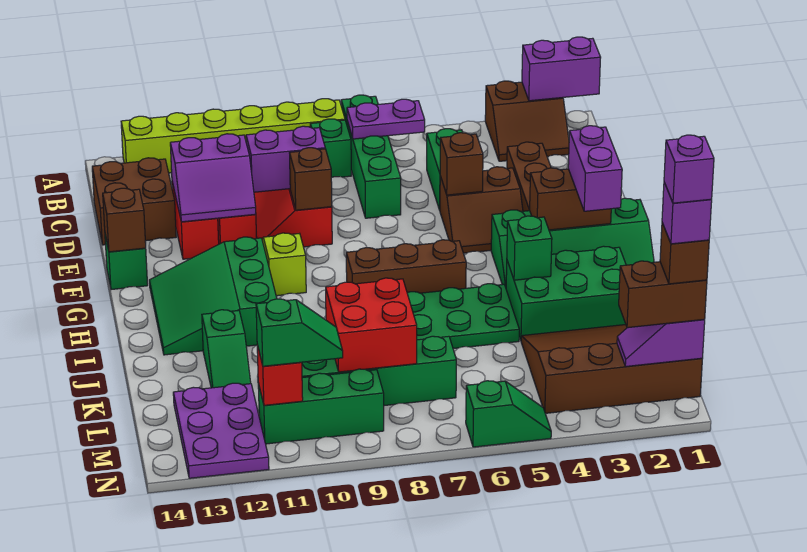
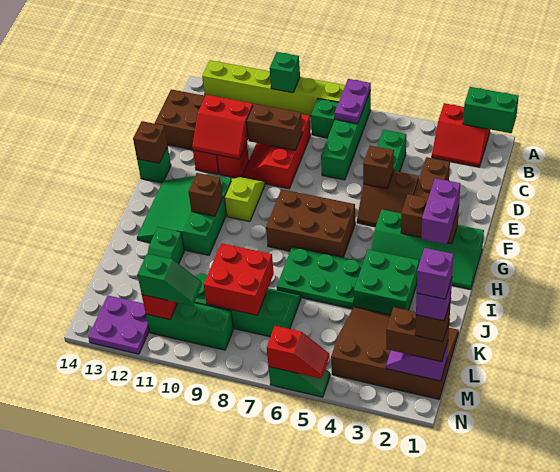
purple 1x2 brick [522,37,601,101] -> green 1x2 brick [463,87,519,133]
brown 2x2 slope [485,81,569,161] -> red 2x2 slope [432,103,490,167]
purple 1x2 plate [347,99,425,139] -> purple 1x2 plate turned to [335,79,371,124]
purple 1x2 brick [246,126,325,192] -> brown 1x2 brick [246,104,302,150]
purple 2x2 slope [170,134,256,222] -> red 2x2 slope [192,95,253,159]
brown 1x1 brick [290,148,332,210] -> brown 1x1 brick moved to [188,173,223,216]
brown 1x3 brick [346,240,466,293] -> brown 2x3 brick [266,189,355,257]
green 2x3 brick [506,246,626,340] -> green 2x2 brick [354,250,419,315]
green 1x1 brick [507,216,552,280] -> green 1x1 brick moved to [269,52,300,93]
purple 2x3 plate [173,383,269,478] -> purple 2x2 plate [88,296,149,354]
none -> red 1x2 slope [267,326,329,379]

